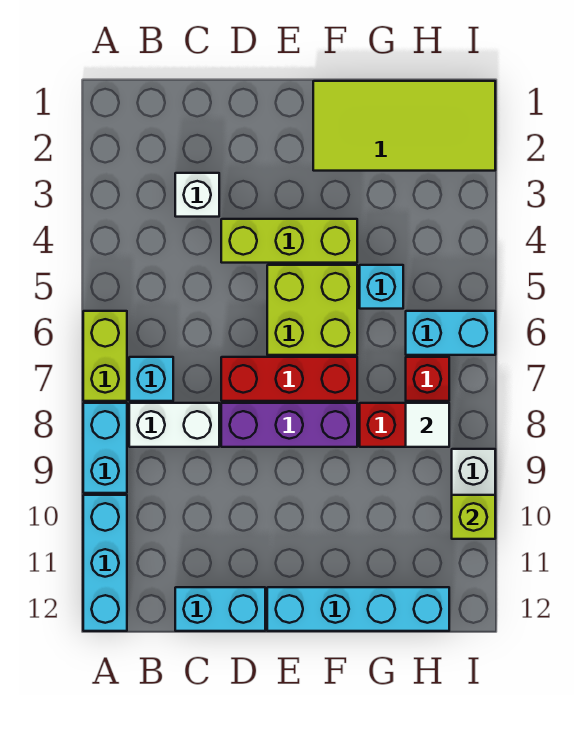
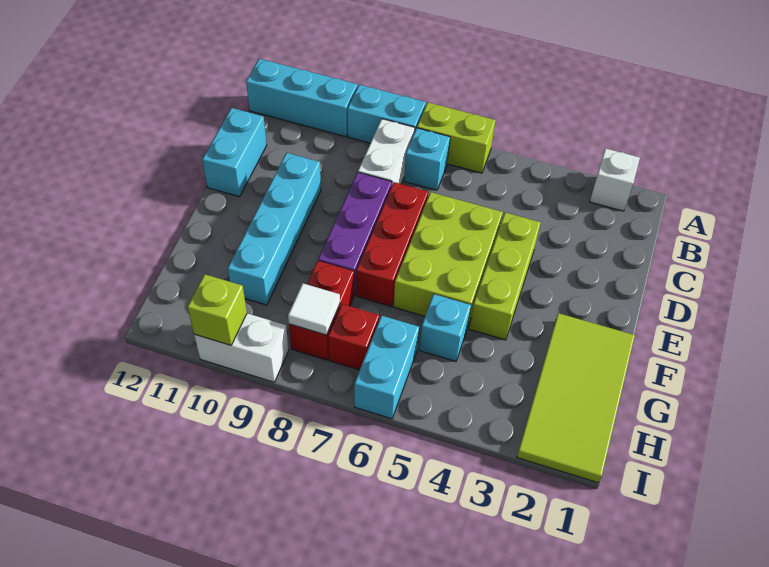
white 1x1 brick [175,173,219,217] -> white 1x1 brick moved to [590,148,640,211]
lime 2x2 brick [267,265,357,355] -> lime 2x3 brick [394,192,503,328]
cyan 1x4 brick [267,587,449,631] -> cyan 1x4 brick moved to [228,153,321,305]

